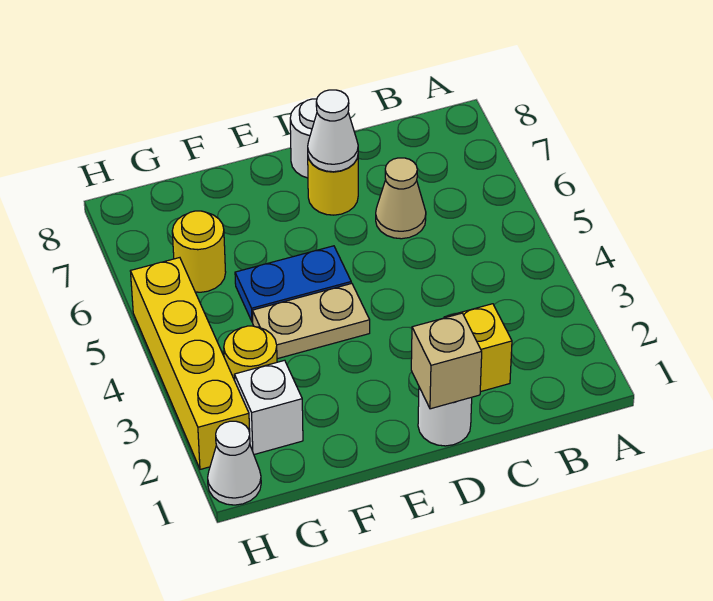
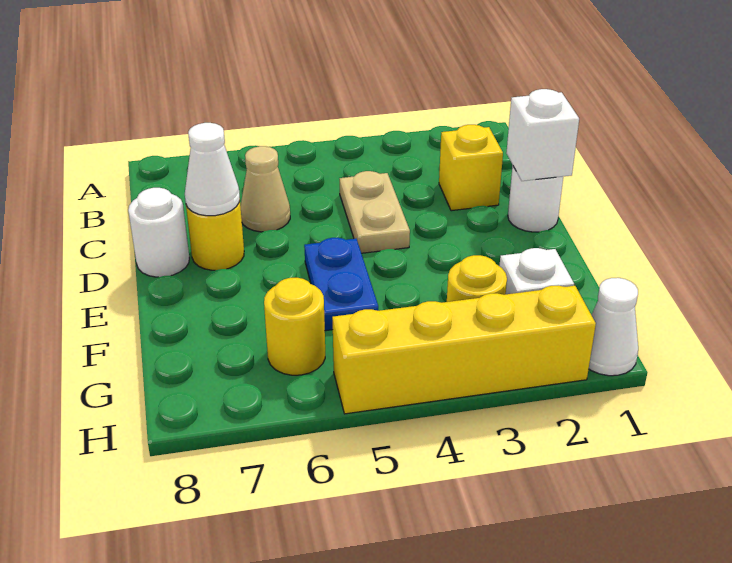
tan 1x1 brick [411,313,482,409] -> white 1x1 brick [506,89,579,181]
tan 1x2 plate [252,283,370,359] -> tan 1x2 plate moved to [340,171,410,253]

